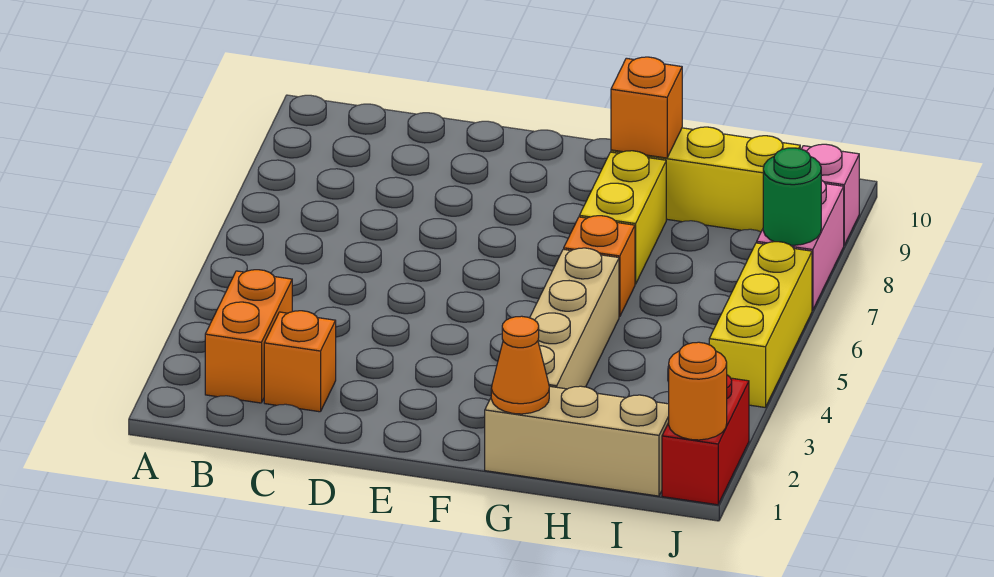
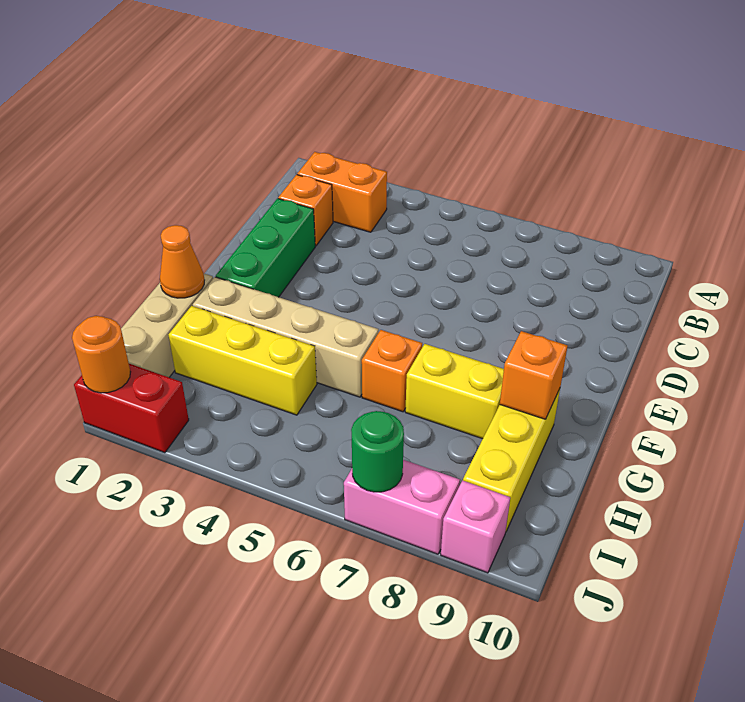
none -> green 1x3 brick [216,198,315,297]
yellow 1x3 brick [709,242,812,407] -> yellow 1x3 brick moved to [169,306,317,415]

